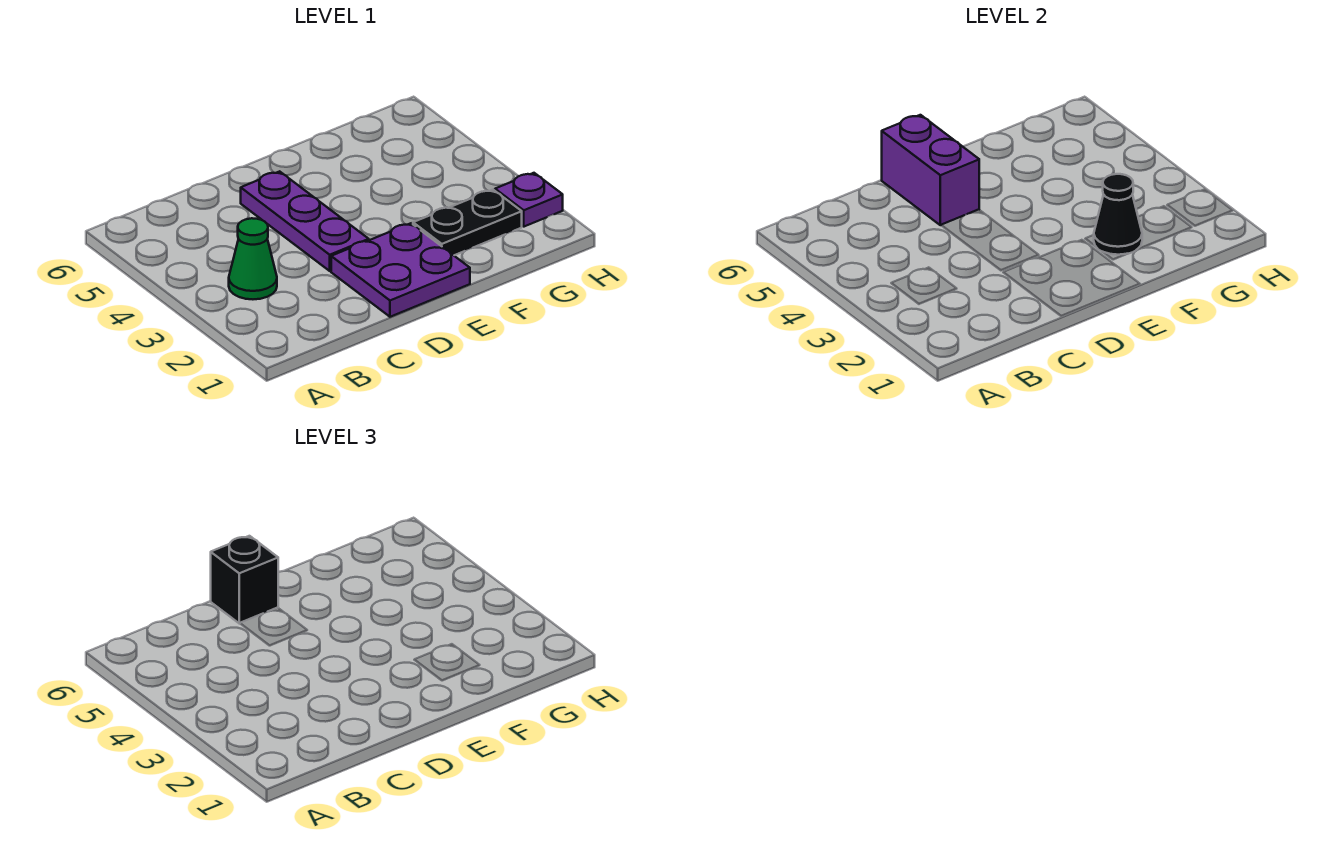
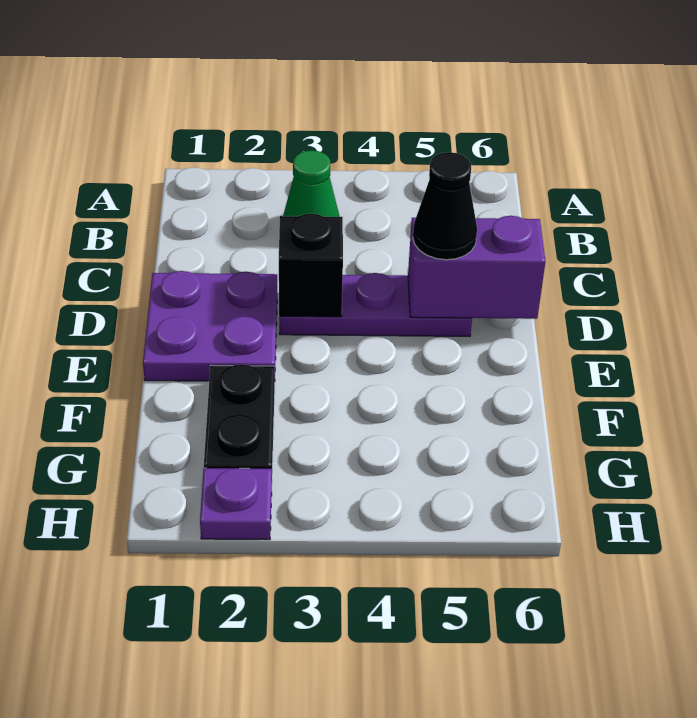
black 1x1 brick [211,536,278,623] -> black 1x1 brick moved to [279,214,343,317]
black 1x1 cone [1094,174,1142,255] -> black 1x1 cone moved to [413,152,477,260]

